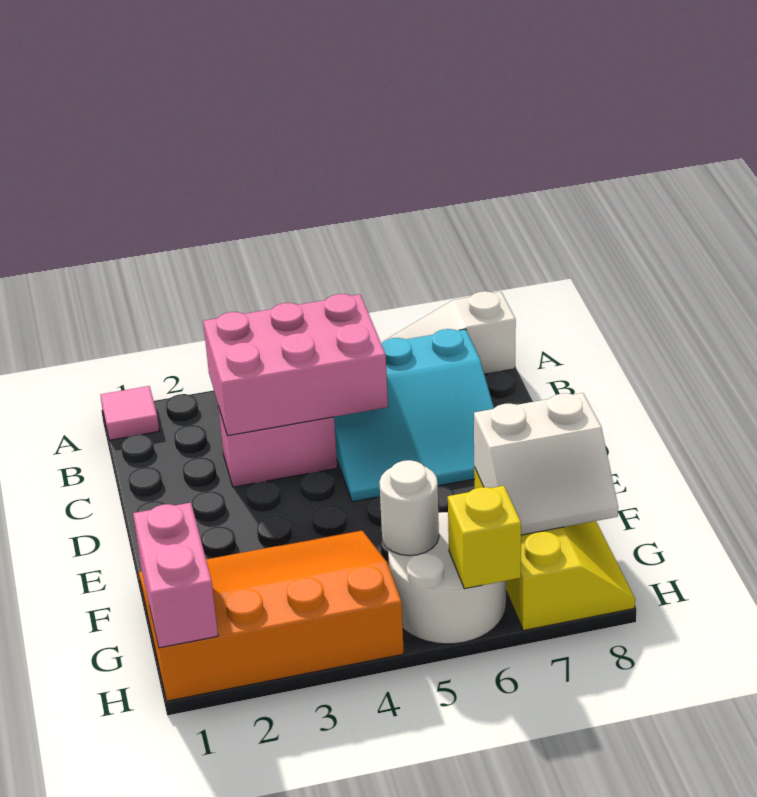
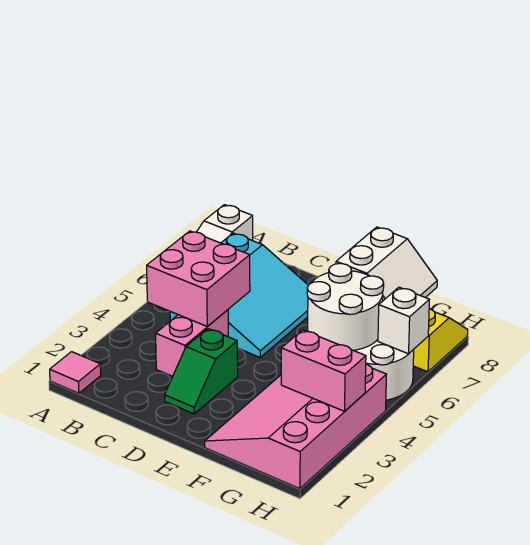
pink 2x3 brick [203,294,388,436] -> pink 2x2 brick [147,231,250,326]
none -> green 1x2 slope [165,329,238,414]
orange 3x4 slope [139,530,404,701] -> pink 3x4 slope [205,364,386,489]
pink 1x2 brick [133,503,218,648] -> pink 1x2 brick moved to [281,330,366,411]
white 1x1 round brick [379,460,439,556] -> white 2x2 round brick [307,263,384,350]
yellow 1x1 brick [448,486,521,589] -> white 1x1 brick [378,287,429,354]

